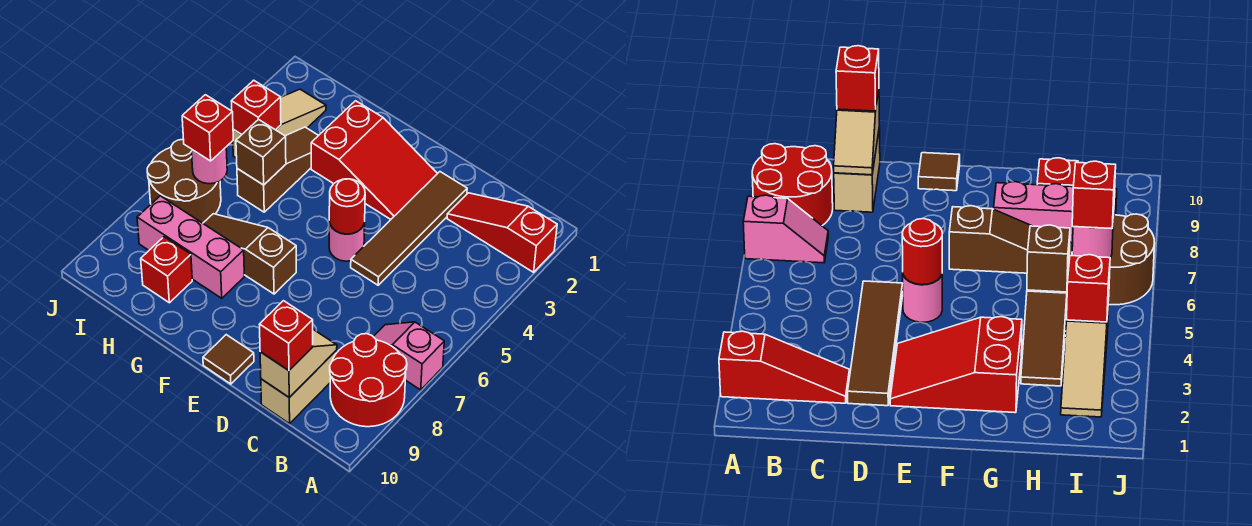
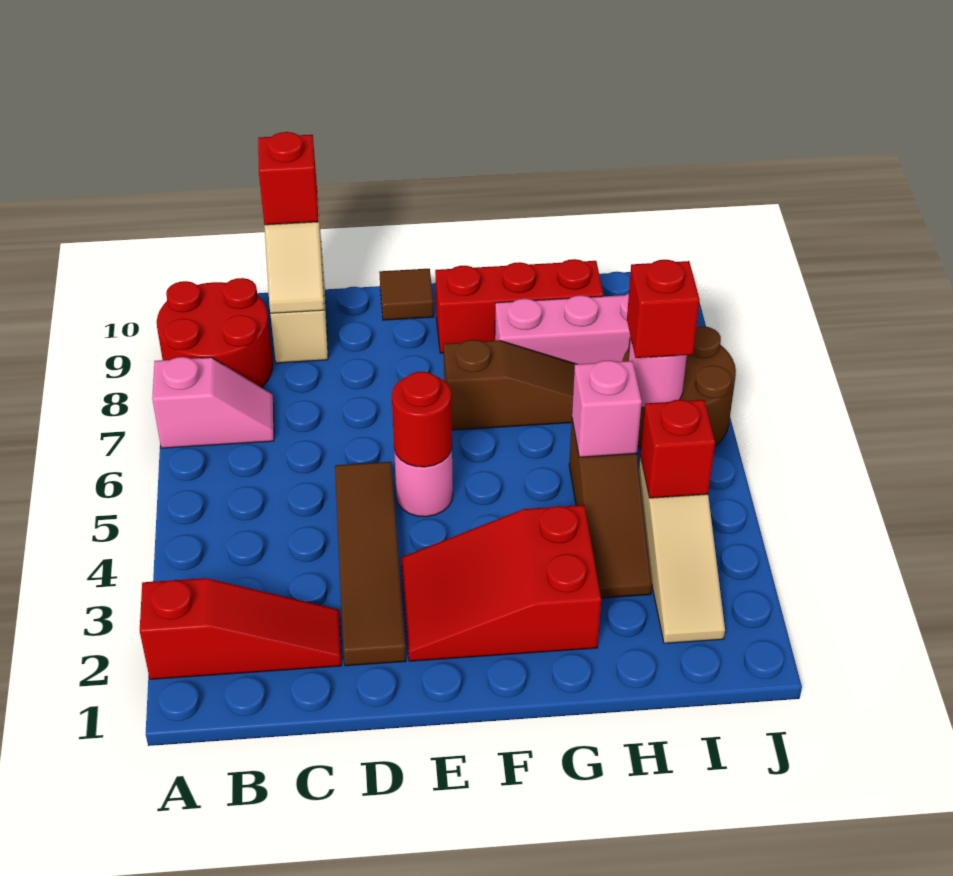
brown 1x1 brick [236,119,286,185] -> pink 1x1 brick [572,360,642,457]
red 1x1 brick [141,237,192,303] -> red 1x3 brick [435,259,603,353]

